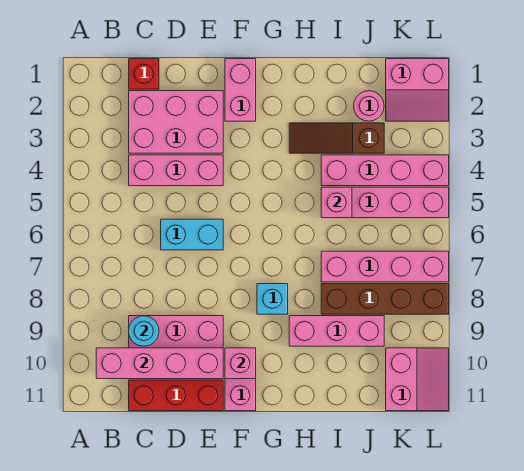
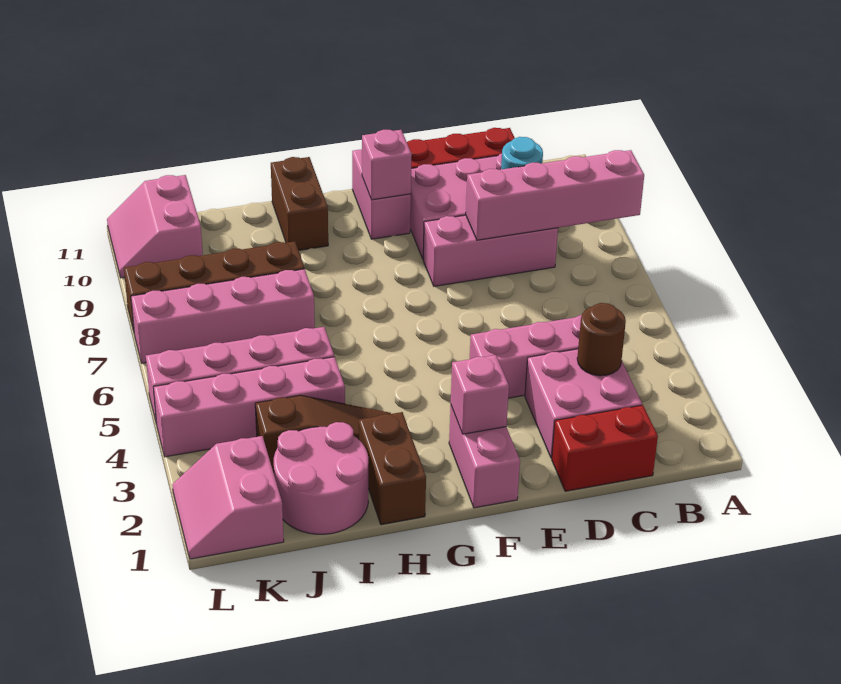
pink 1x4 brick [96,348,223,379] -> pink 1x4 brick moved to [466,150,644,240]
red 1x1 brick [129,59,159,89] -> red 1x2 brick [552,405,658,491]
pink 2x3 brick [129,91,223,153] -> pink 2x2 brick [525,349,642,458]
none -> brown 1x1 round brick [577,303,626,376]
cyan 1x2 brick [161,219,223,250] -> none
cyan 1x1 brick [257,284,288,314] -> none
none -> brown 1x2 brick [359,412,426,525]
pink 1x3 brick [289,316,384,346] -> pink 1x3 brick moved to [423,215,558,286]
none -> brown 1x2 brick [271,157,328,250]
pink 1x1 brick [321,187,352,218] -> pink 1x1 brick moved to [451,355,509,434]
pink 1x1 round brick [354,91,384,121] -> pink 2x2 round brick [274,422,368,534]
pink 2x2 slope [386,59,449,121] -> pink 2x2 slope turned to [172,436,284,559]

